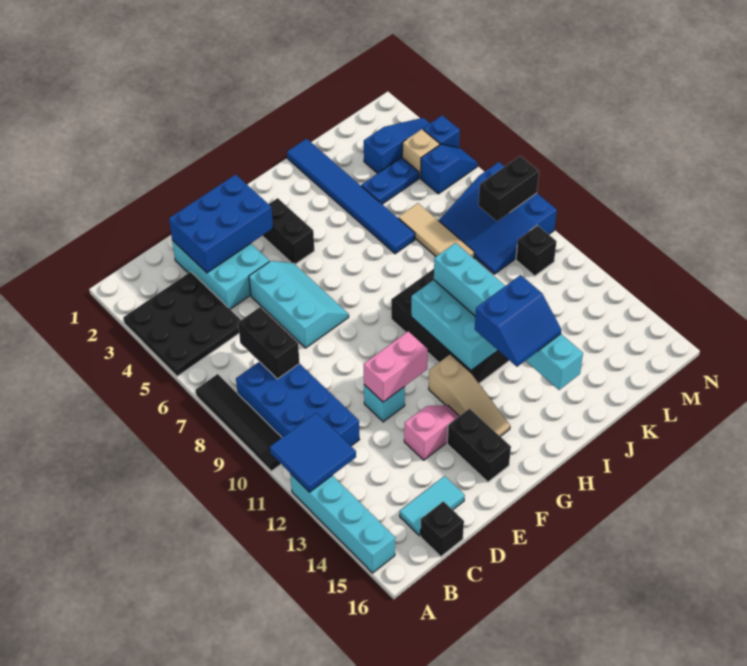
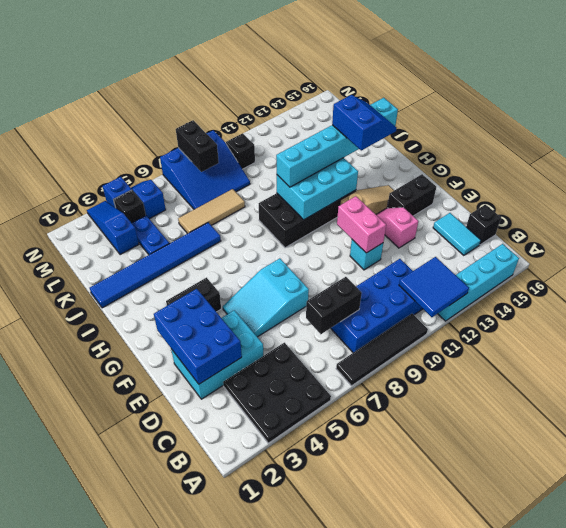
cyan 2x3 slope [249,261,349,348] -> cyan 2x3 slope turned to [223,258,309,337]
tan 1x1 brick [402,129,440,178] -> black 1x1 brick [114,190,146,223]

